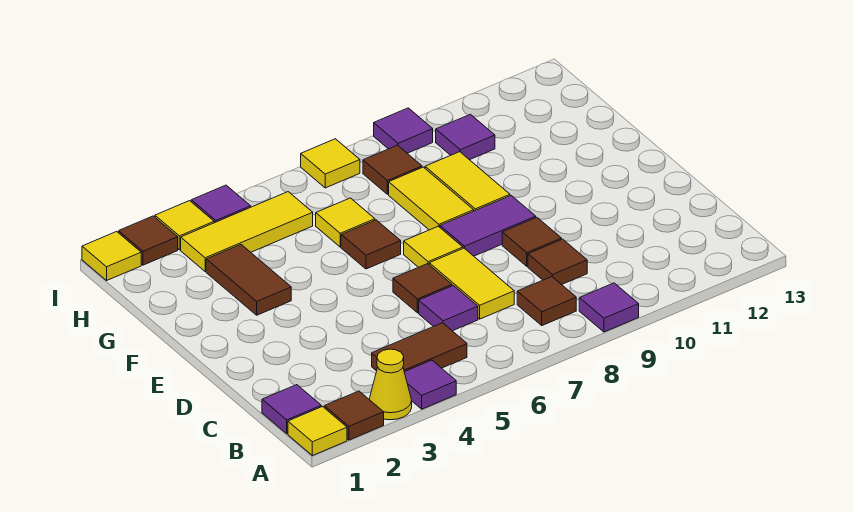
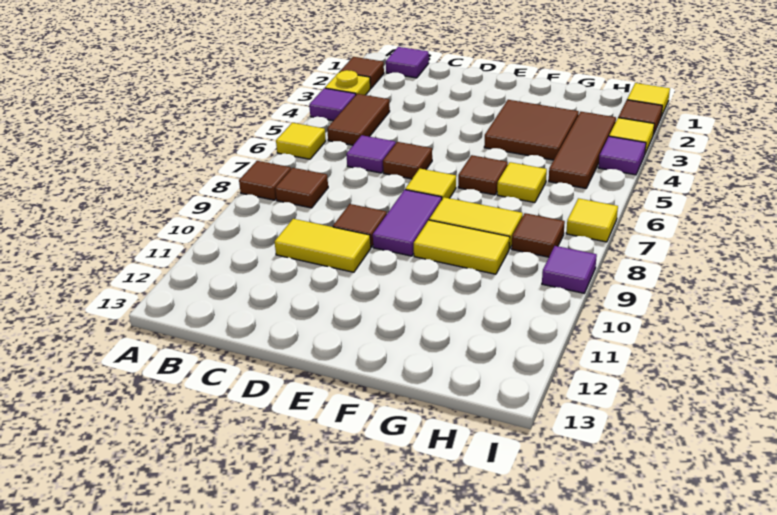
yellow 1x1 tile [288,407,347,456] -> yellow 1x1 tile moved to [276,123,326,159]
yellow 1x1 cone [369,349,412,420] -> yellow 1x1 plate [325,70,370,95]
purple 1x1 tile [579,283,639,332] -> none
yellow 1x2 tile [429,248,514,319] -> yellow 1x2 tile moved to [275,219,371,272]
brown 1x1 tile [528,239,587,285] -> brown 1x1 tile moved to [239,161,291,200]
brown 1x2 tile [206,245,291,315] -> brown 2x2 tile [484,100,579,160]
yellow 1x3 tile [181,192,313,271] -> brown 1x3 tile [549,112,616,188]
purple 1x1 tile [436,114,495,160] -> none

